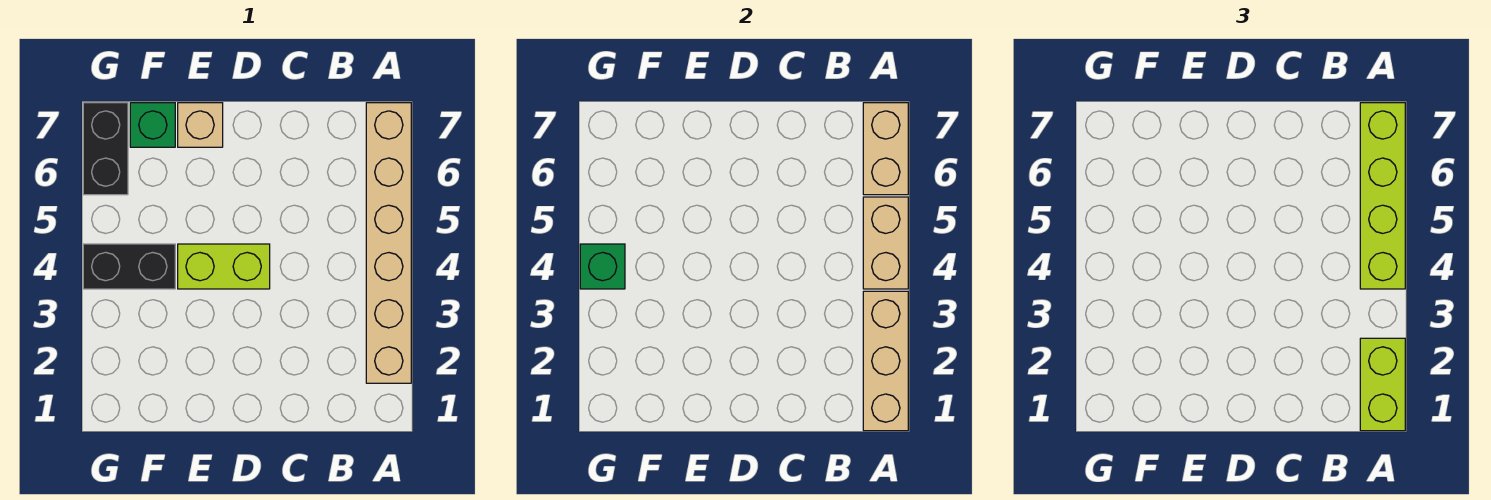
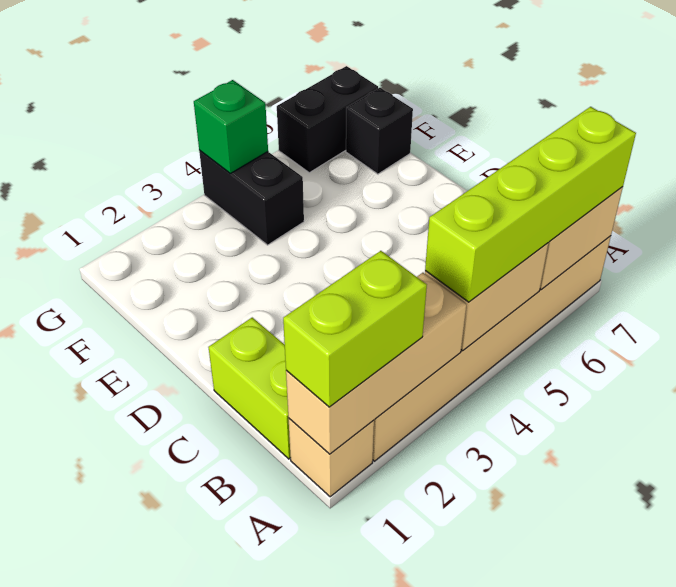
lime 1x2 brick [178,244,270,289] -> lime 1x2 brick moved to [208,318,291,459]
tan 1x1 brick [178,103,223,147] -> tan 1x1 brick moved to [289,419,374,497]
green 1x1 brick [130,103,175,147] -> black 1x1 brick [346,88,413,174]

